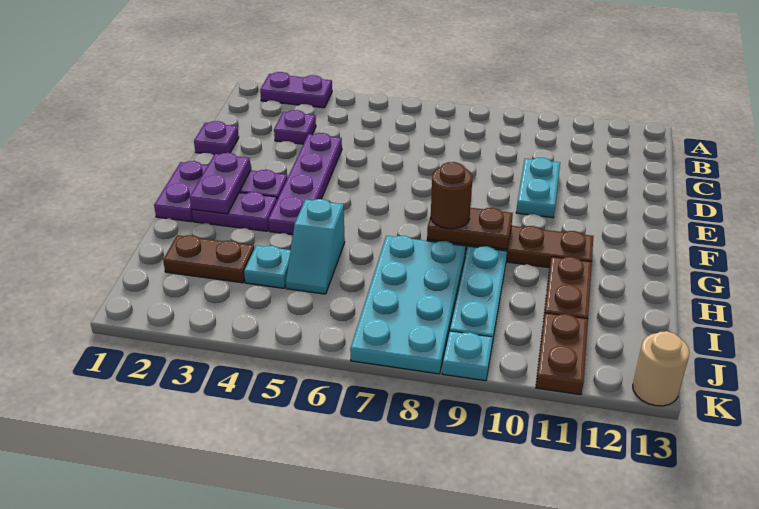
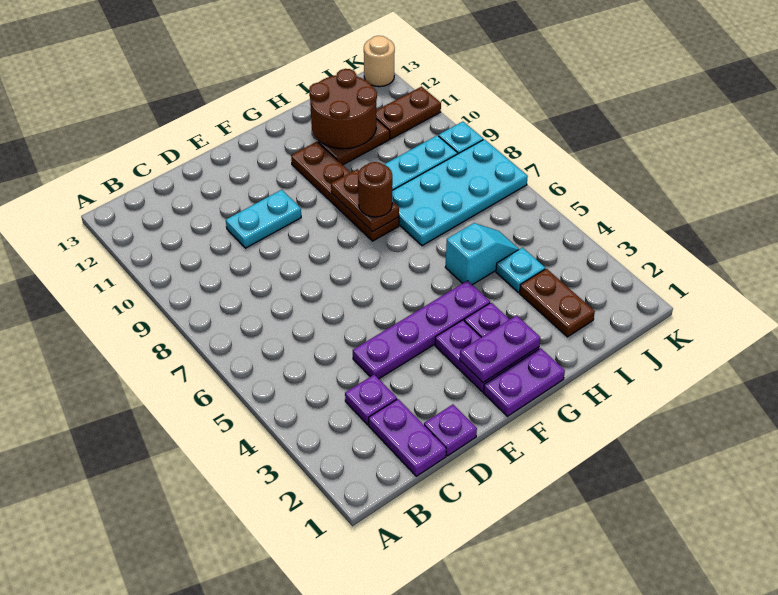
purple 1x2 plate [260,72,332,108] -> purple 1x2 plate moved to [369,399,446,476]
none -> brown 2x2 round brick [309,69,377,149]

